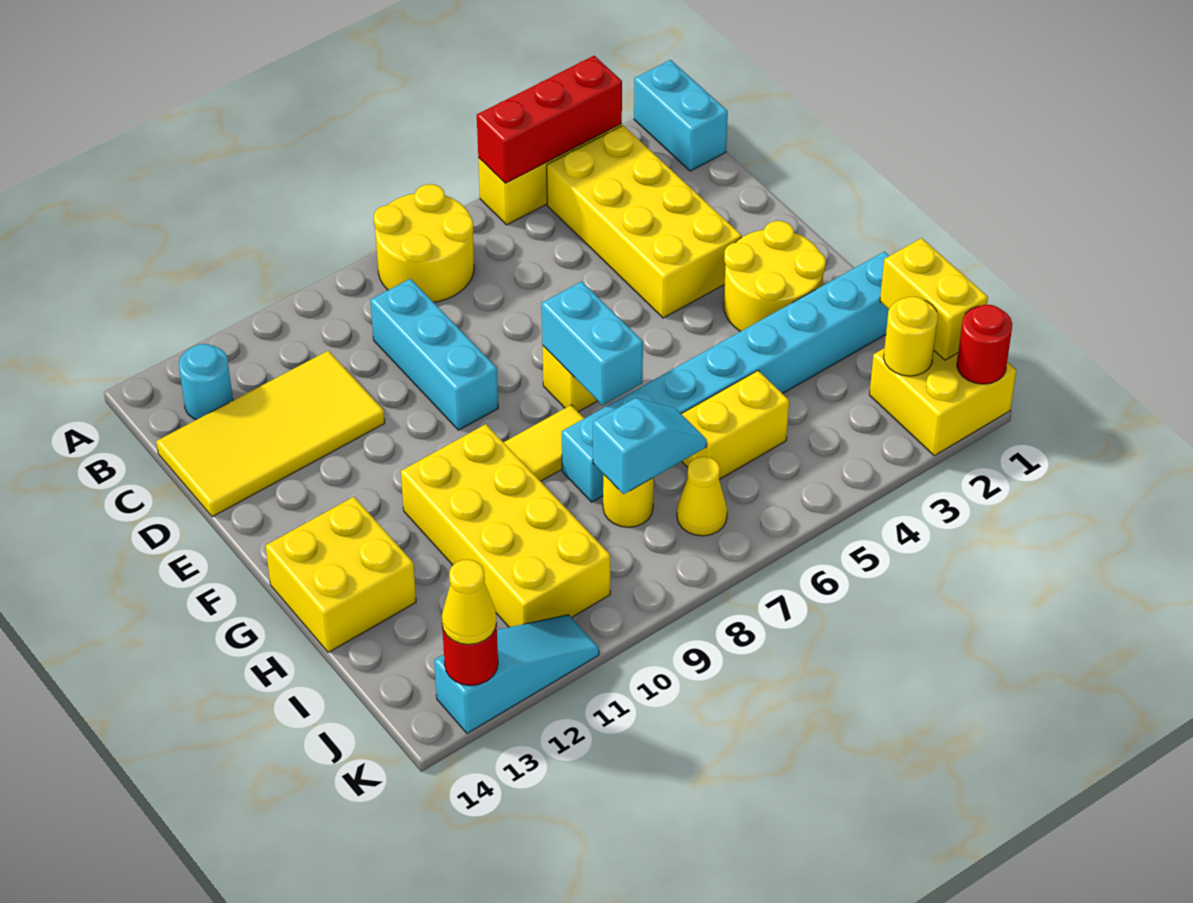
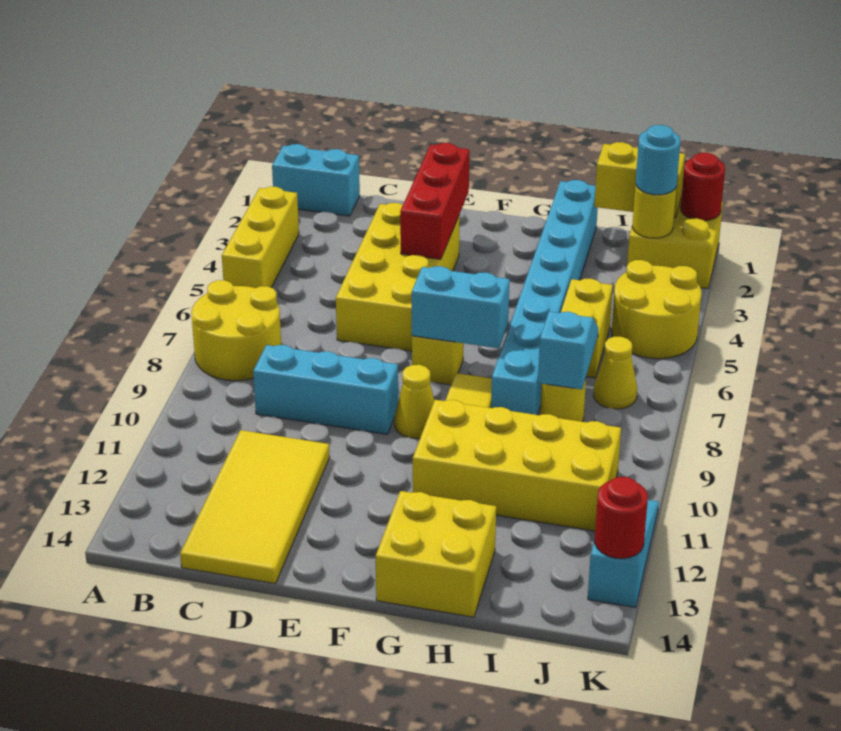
red 1x3 brick [477,56,622,183] -> red 1x3 brick moved to [400,143,469,259]
yellow 2x4 brick [547,126,742,318] -> yellow 2x4 brick turned to [336,203,460,351]
cyan 1x1 round brick [179,344,233,420] -> cyan 1x1 round brick moved to [636,125,680,195]
yellow 2x2 round brick [724,221,826,332] -> yellow 2x2 round brick moved to [612,260,702,359]
yellow 1x1 cone [442,559,497,645] -> yellow 1x1 cone moved to [395,365,434,438]

